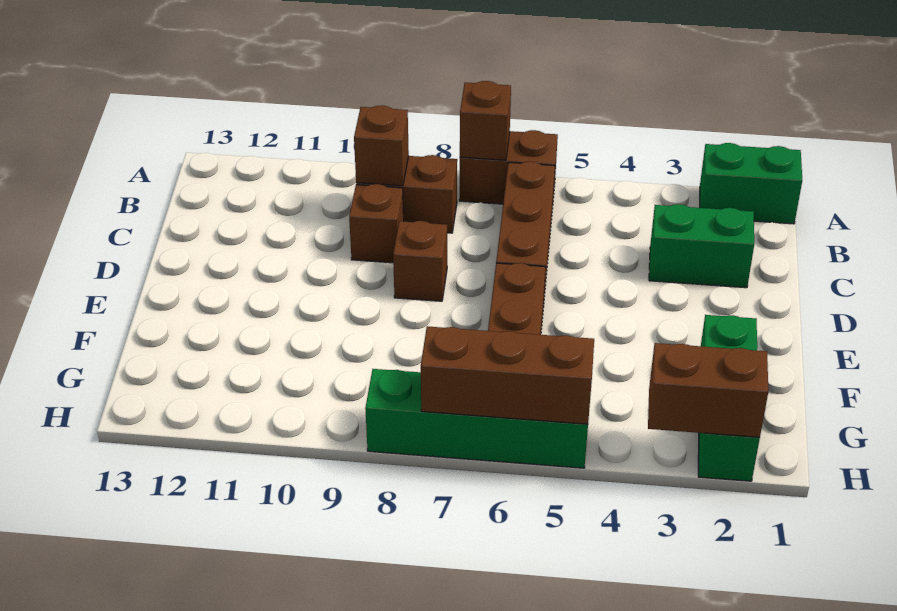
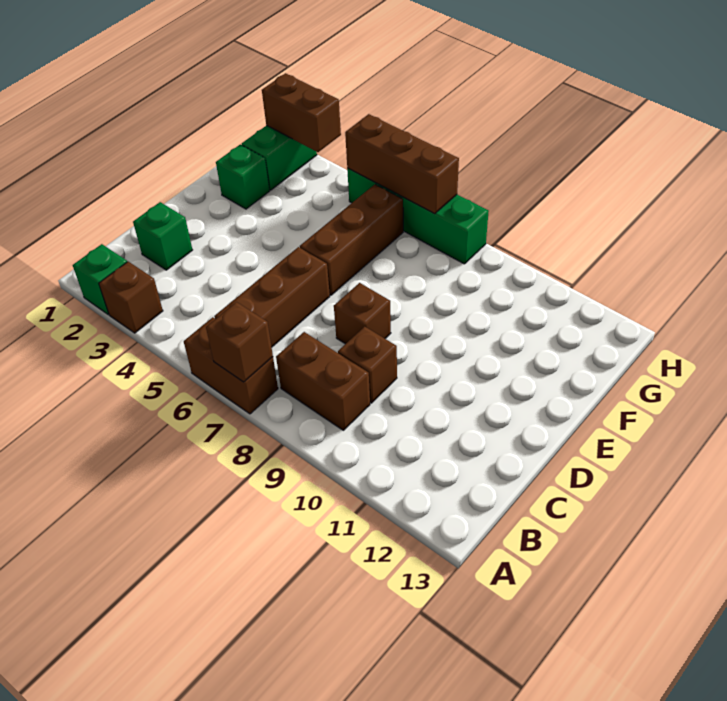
green 1x2 brick [700,143,802,224] -> green 1x1 brick [73,244,127,314]
brown 1x1 brick [354,105,409,186] -> brown 1x1 brick moved to [99,262,163,333]
green 1x2 brick [649,204,754,288] -> green 1x1 brick [133,202,192,270]

